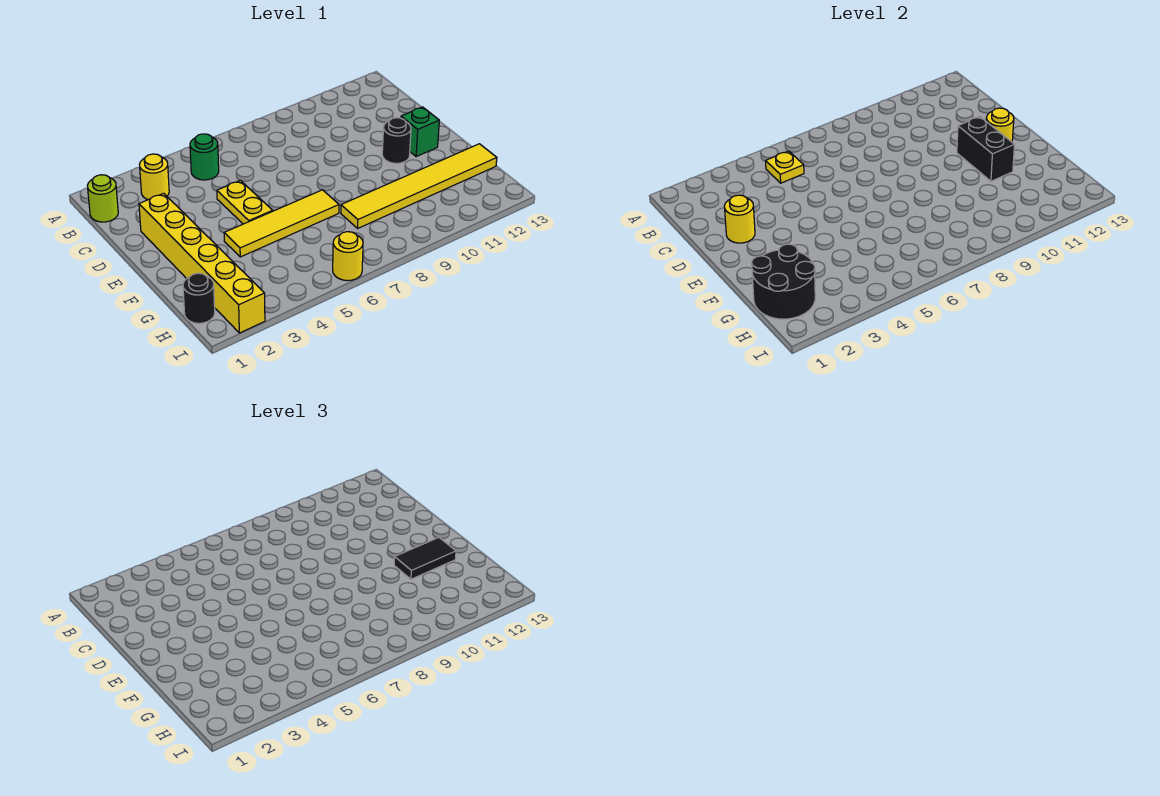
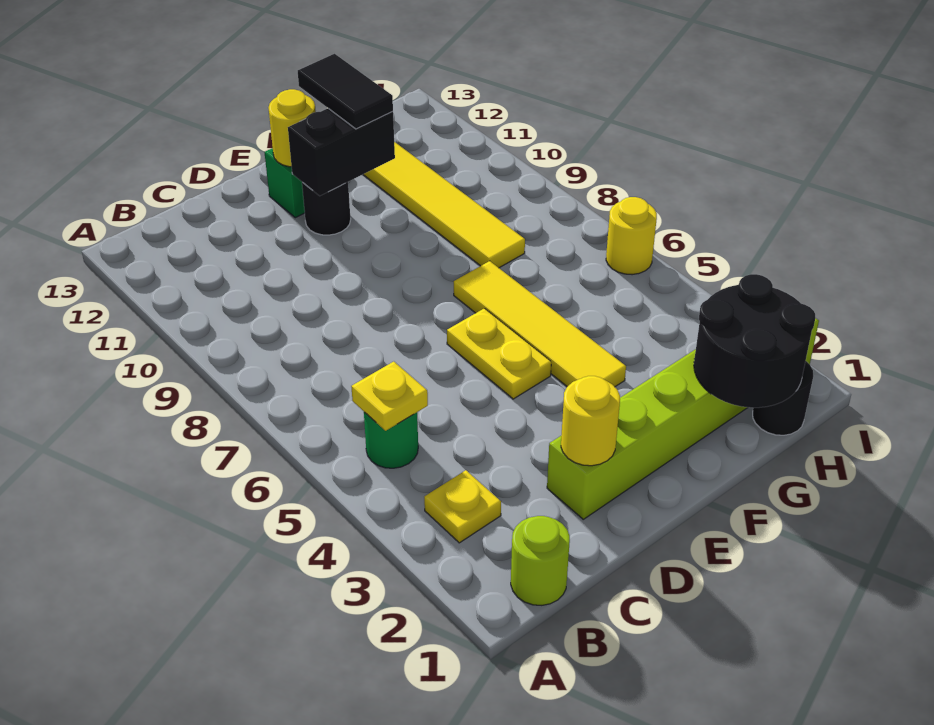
yellow 1x1 round brick [139,154,169,200] -> yellow 1x1 plate [424,470,501,543]
yellow 1x6 brick [139,193,265,333] -> lime 1x6 brick [547,318,819,519]
yellow 1x2 plate [217,180,273,224] -> yellow 1x2 plate turned to [447,308,551,399]

